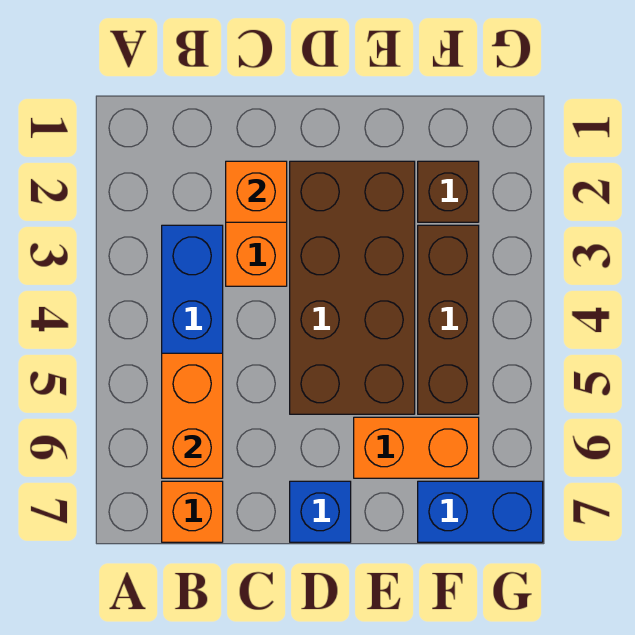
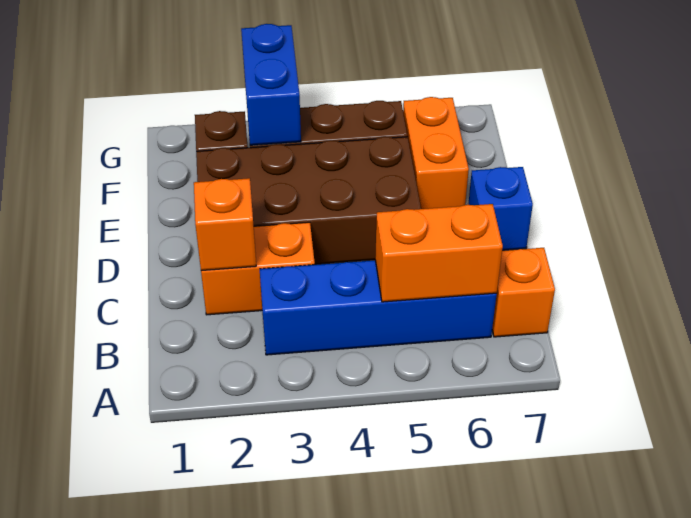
blue 1x2 brick [418,481,543,542] -> blue 1x2 brick moved to [241,24,301,145]

